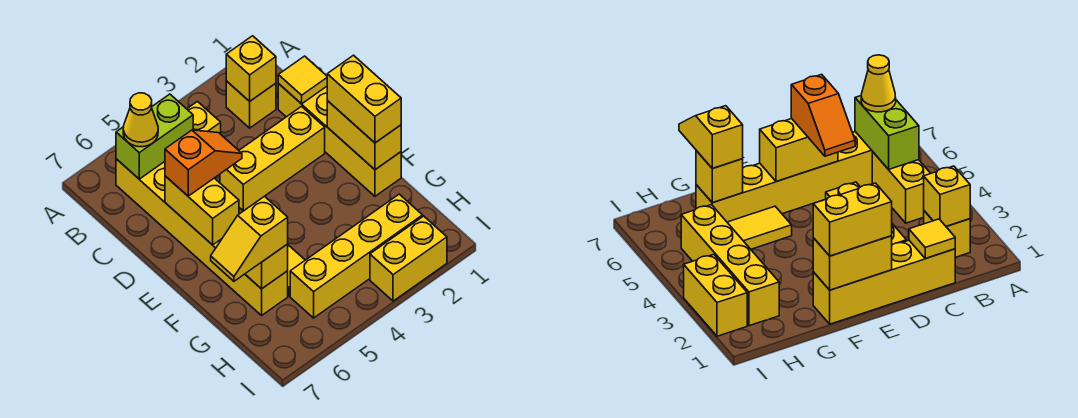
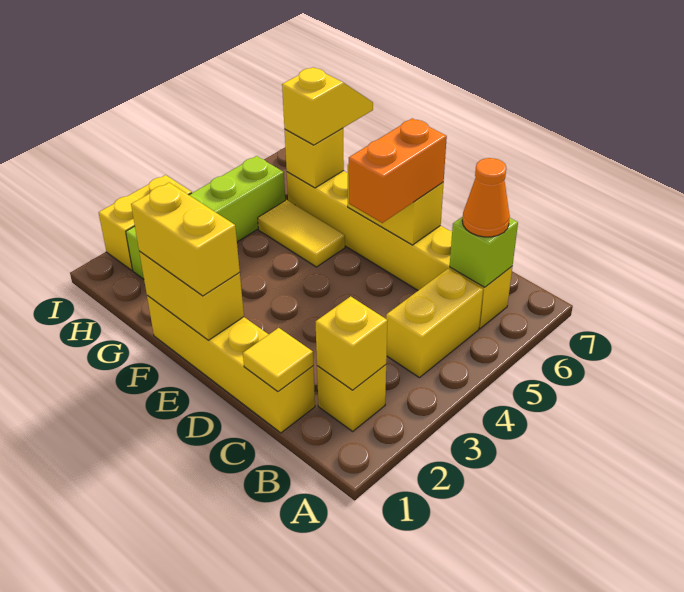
lime 1x2 brick [116,94,193,179] -> lime 1x1 brick [450,217,518,287]
yellow 1x1 cone [123,93,158,147] -> orange 1x1 cone [462,158,510,237]
yellow 1x3 brick [220,107,325,211] -> none
orange 1x2 slope [165,130,242,196] -> orange 1x2 brick [349,118,447,223]
yellow 1x4 brick [290,194,423,318] -> lime 1x4 brick [126,156,285,279]

